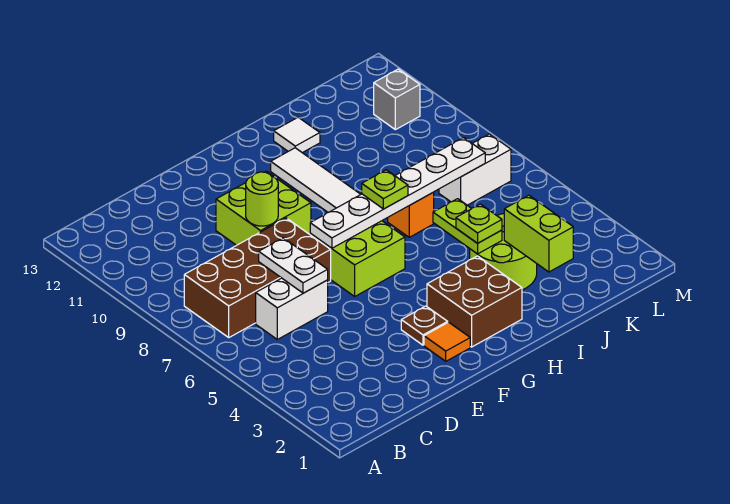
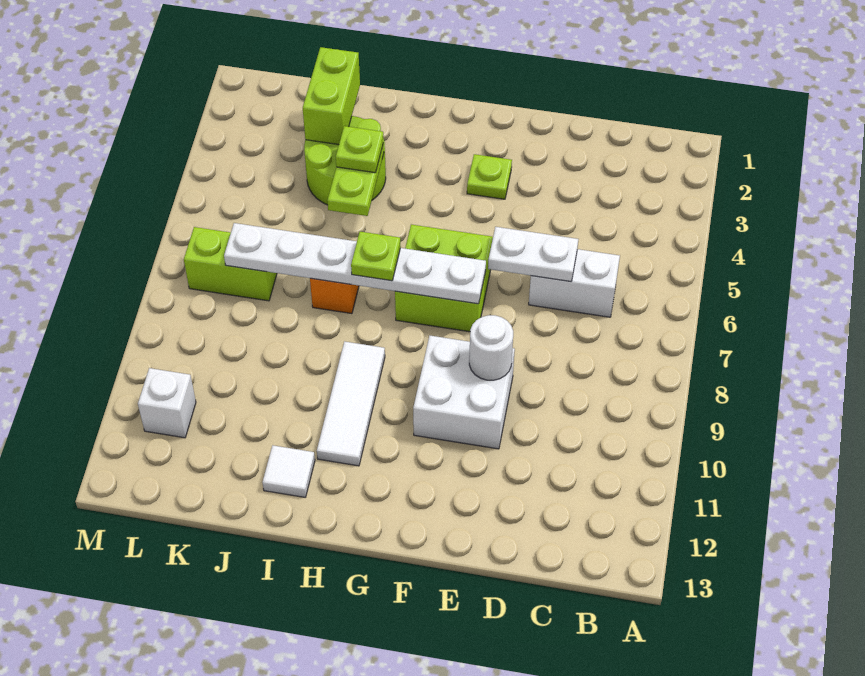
brown 2x4 brick [184,218,331,337] -> none
white 1x2 plate [259,238,328,293] -> white 1x2 plate turned to [488,227,578,282]
lime 2x2 brick [216,171,311,245] -> white 2x2 brick [413,336,515,449]
lime 1x1 round brick [246,172,278,226] -> white 1x1 round brick [469,315,513,380]
orange 1x1 tile [424,322,470,361] -> none
brown 1x1 plate [401,306,448,345] -> lime 1x1 plate [467,154,512,199]
brown 2x2 brick [427,256,522,347] -> none
white 1x2 brick [439,134,511,205] -> lime 1x2 brick [184,227,277,301]
grey 1x1 brick [374,69,420,130] -> white 1x1 brick [138,368,196,438]

